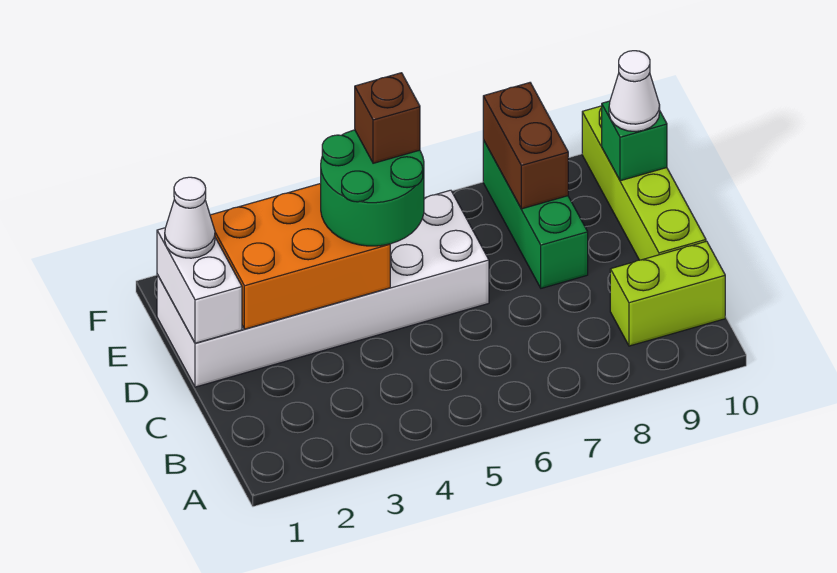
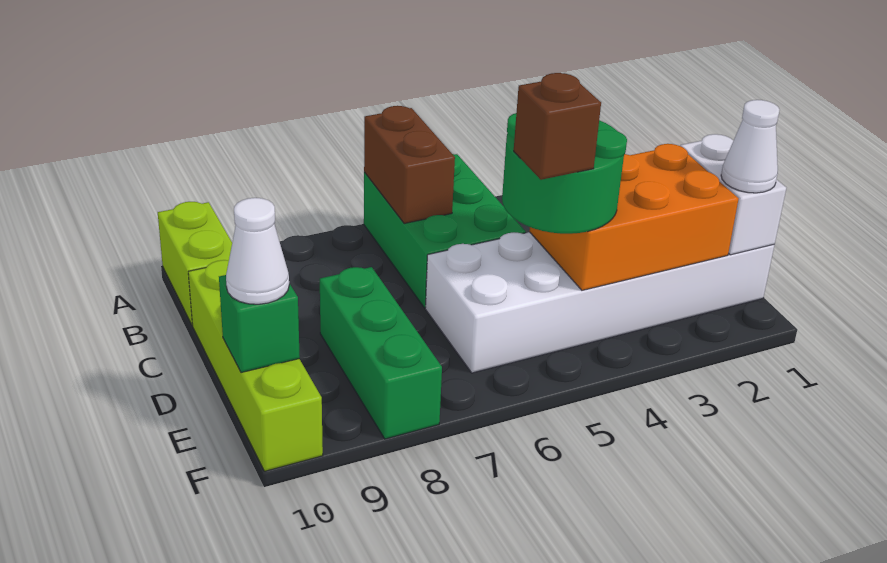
none -> green 2x3 brick [364,154,526,308]
lime 1x2 brick [610,241,725,346] -> lime 1x2 brick turned to [158,202,232,325]
brown 1x2 brick [483,83,568,209] -> brown 1x2 brick moved to [364,106,455,224]

